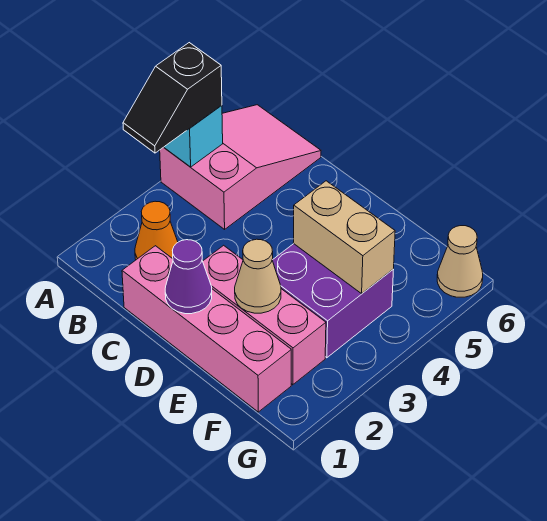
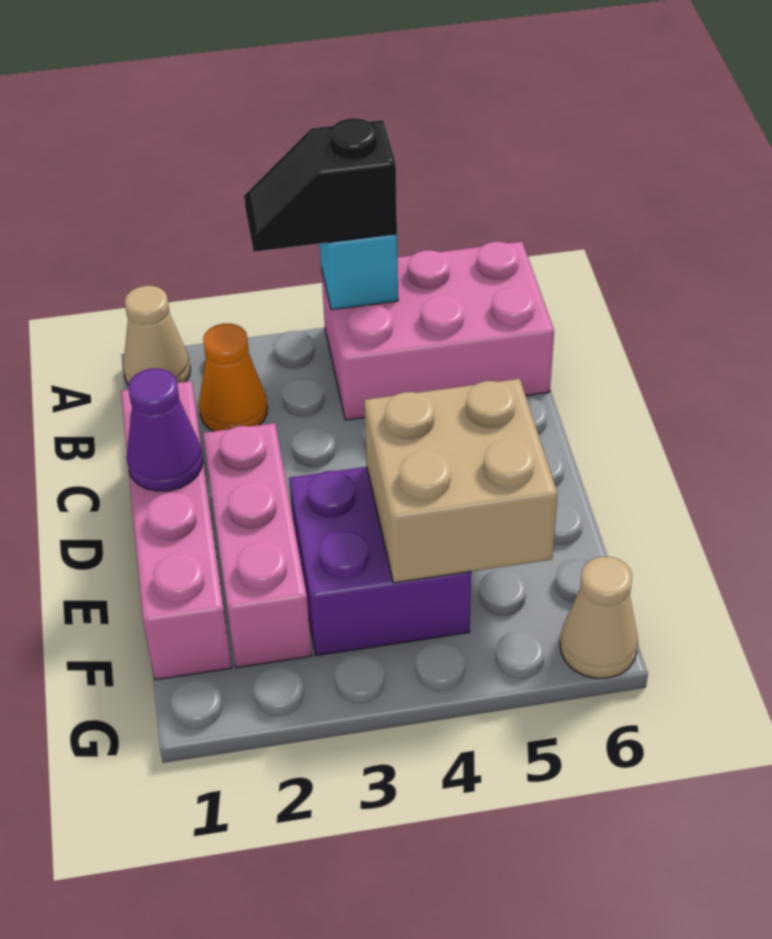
pink 2x3 slope [160,105,321,229] -> pink 2x3 brick [321,242,554,420]
tan 1x1 cone [235,239,281,313] -> tan 1x1 cone moved to [123,286,190,385]
tan 1x2 brick [293,181,395,294] -> tan 2x2 brick [364,379,558,583]

